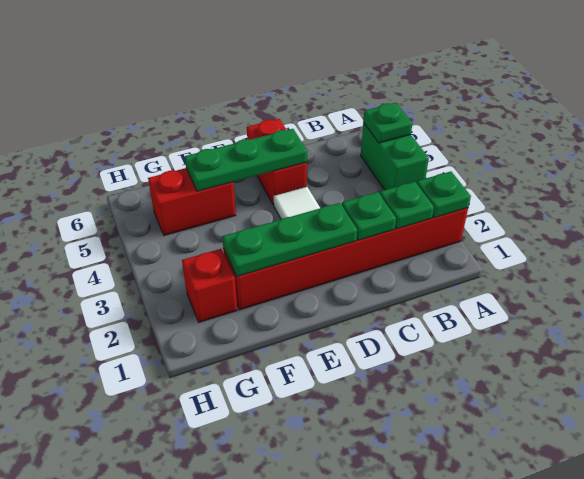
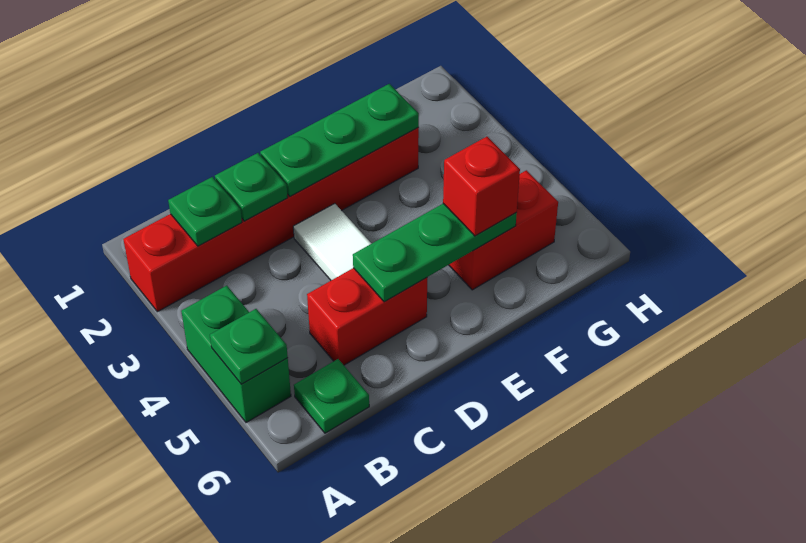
green 1x1 plate [417,171,471,218] -> green 1x1 plate moved to [294,359,369,433]
red 1x2 brick [247,119,307,205] -> red 1x2 brick turned to [307,268,427,365]
red 1x1 brick [182,249,237,322] -> red 1x1 brick moved to [443,137,520,236]

